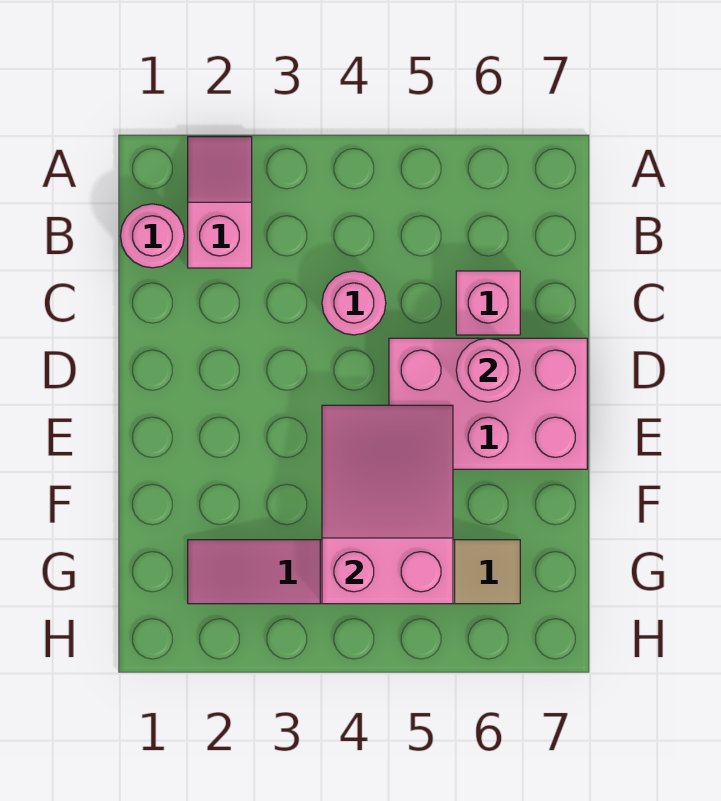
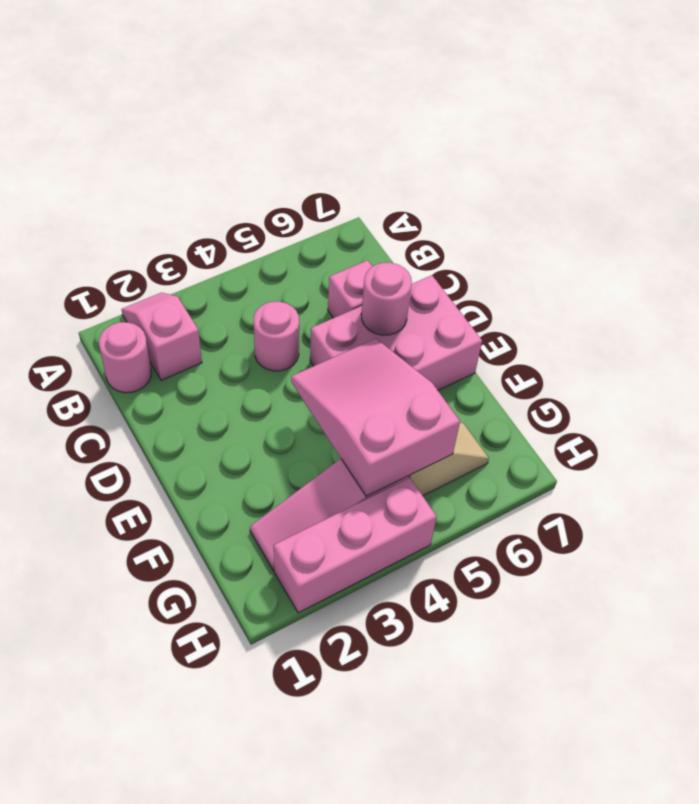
none -> pink 1x3 brick [274,478,437,613]

